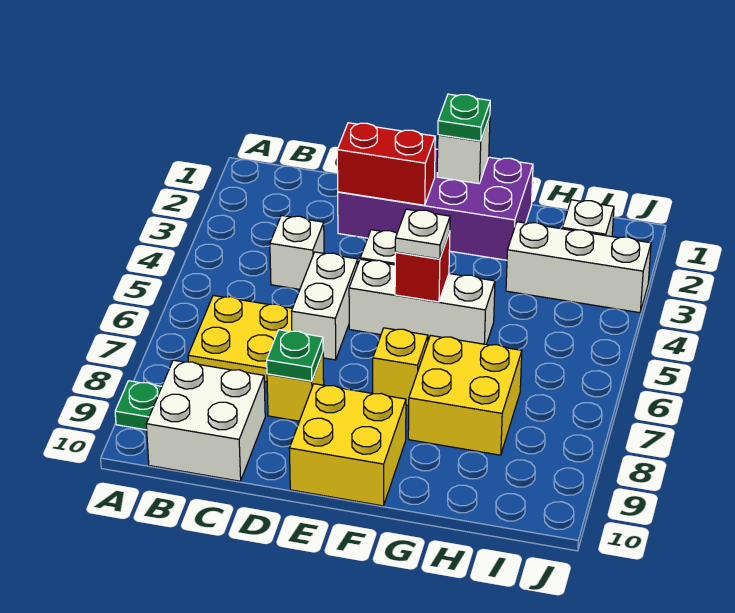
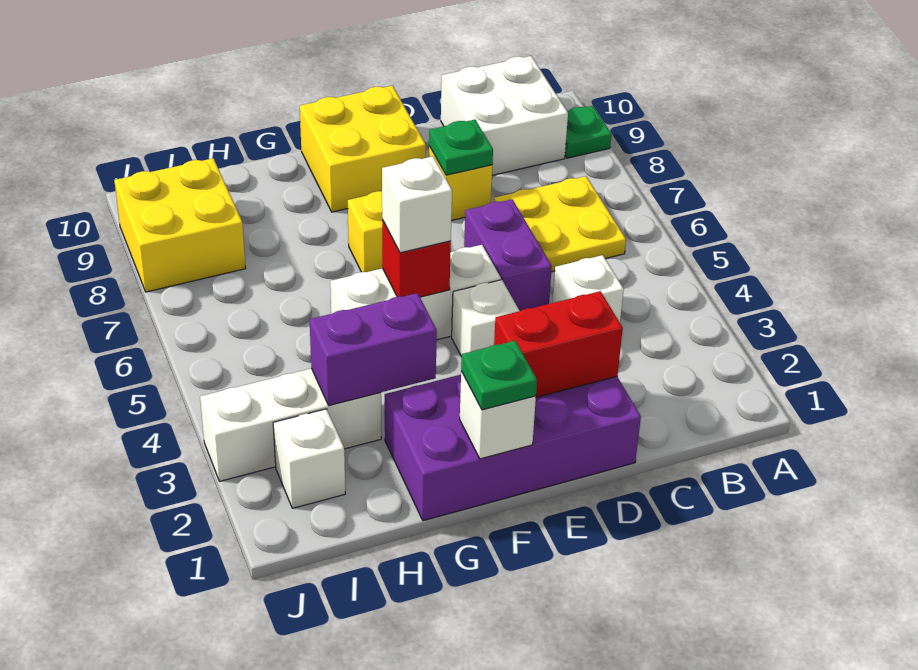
white 1x2 brick [291,252,358,360] -> purple 1x2 brick [464,199,552,311]
white 1x1 plate [395,209,450,259] -> white 1x1 brick [382,156,452,253]
none -> purple 1x2 brick [310,293,437,405]
yellow 2x2 brick [408,335,522,455] -> yellow 2x2 brick moved to [114,158,246,292]

